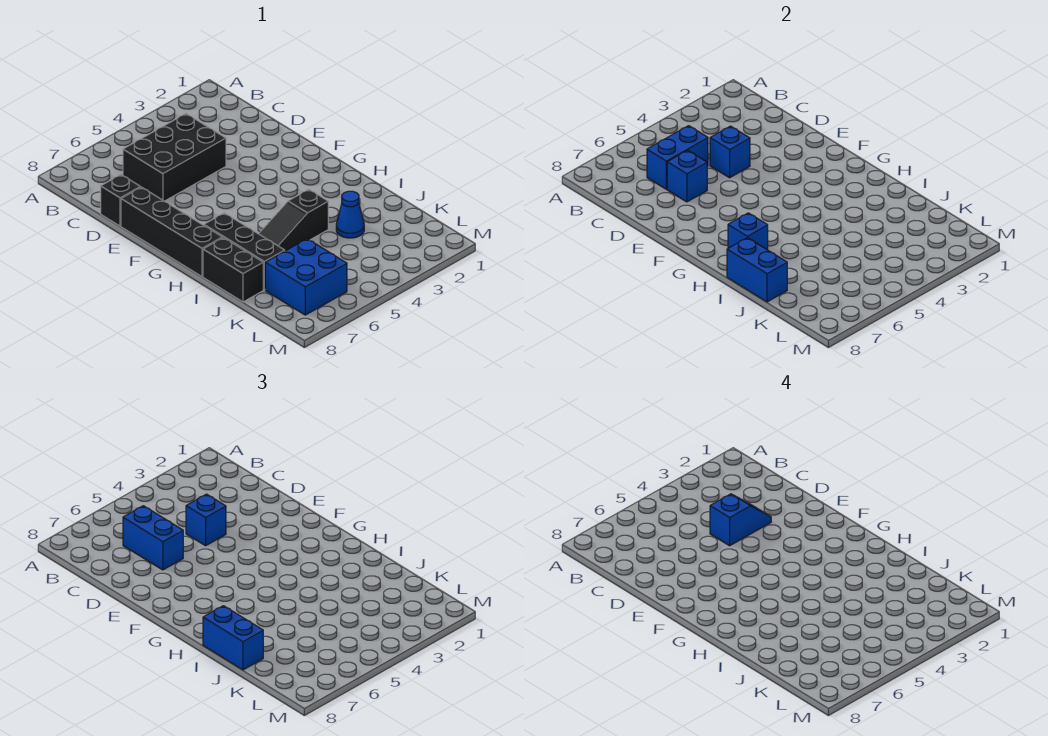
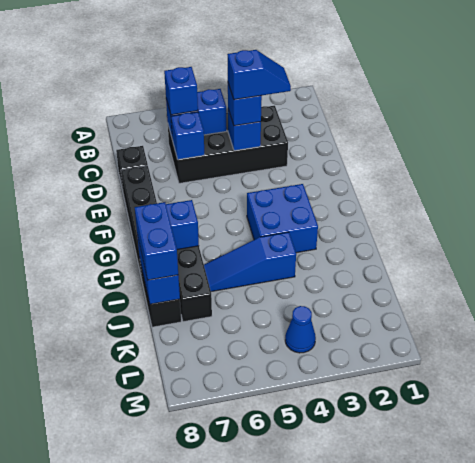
black 2x3 brick [123,114,226,201] -> black 2x4 brick [168,106,288,183]
blue 1x2 brick [123,506,183,570] -> blue 1x1 brick [164,67,198,115]
black 1x3 slope [259,189,328,251] -> blue 1x3 slope [204,232,296,292]
blue 1x1 cone [336,191,364,238] -> blue 1x1 cone moved to [285,306,316,353]
blue 2x2 brick [265,239,347,315] -> blue 2x2 brick moved to [247,184,318,253]

